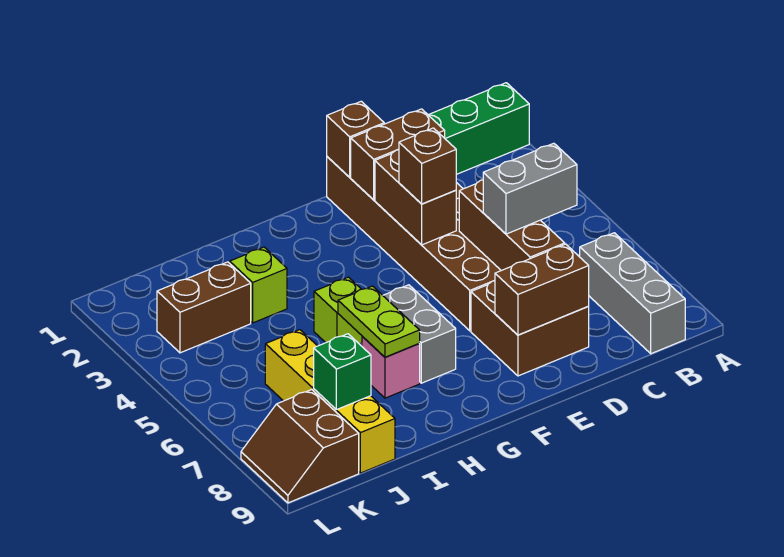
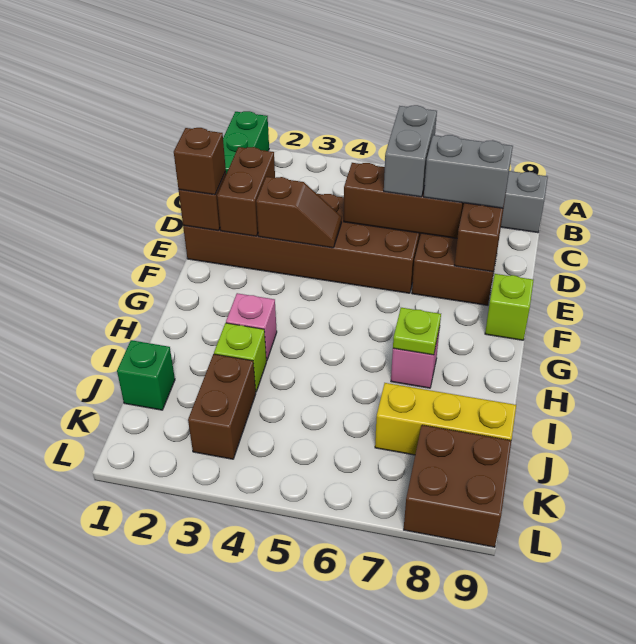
brown 1x2 brick [375,150,456,245] -> brown 1x2 slope [256,177,342,248]
brown 1x1 brick [399,128,456,204] -> brown 1x1 brick moved to [174,128,226,195]
grey 1x2 brick [383,285,456,383] -> grey 1x2 brick moved to [424,135,513,208]
none -> pink 1x1 brick [226,293,277,361]
lime 1x1 brick [314,277,362,344] -> lime 1x1 brick moved to [485,274,533,340]
lime 1x2 plate [338,286,420,357] -> lime 1x1 plate [393,308,441,355]
yellow 1x4 brick [265,330,395,473] -> yellow 1x3 brick [375,383,516,455]
green 1x1 brick [314,334,371,410] -> green 1x1 brick moved to [117,340,175,410]
brown 2x2 slope [241,390,359,503] -> brown 2x2 brick [404,425,511,547]

